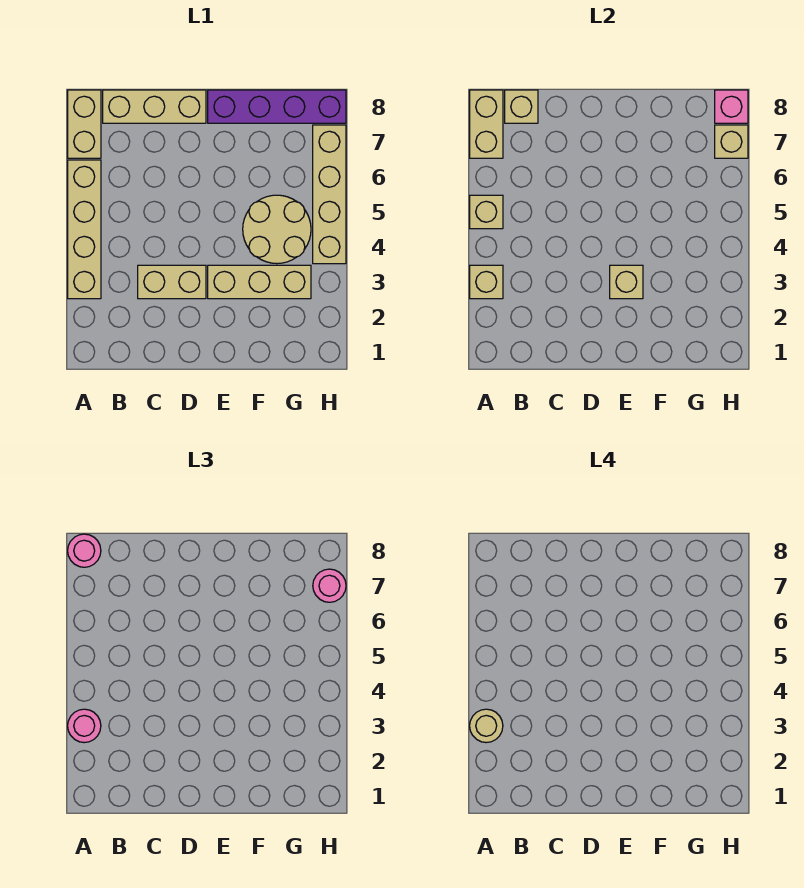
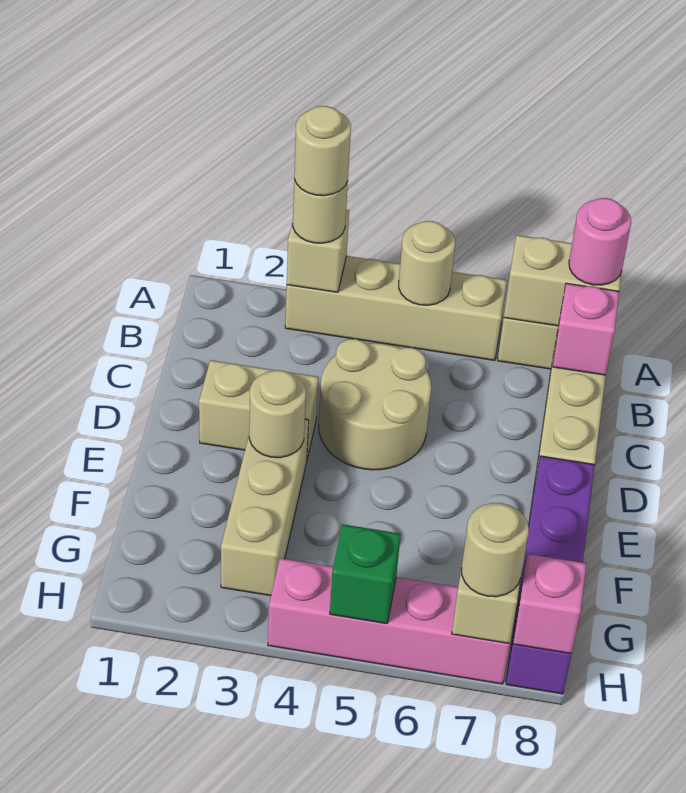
pink 1x1 round brick [68,709,101,743] -> tan 1x1 round brick [293,179,348,243]
tan 1x1 brick [470,195,503,229] -> tan 1x1 round brick [399,221,455,305]
tan 1x1 brick [505,90,538,123] -> pink 1x1 brick [553,283,619,375]
tan 1x2 brick [138,265,206,299] -> tan 1x2 brick turned to [199,360,319,458]
tan 1x1 brick [610,265,643,299] -> tan 1x1 round brick [249,370,306,458]
tan 2x2 round brick [243,195,311,264] -> tan 2x2 round brick moved to [319,339,431,470]
tan 1x4 brick [313,125,346,264] -> pink 1x4 brick [268,558,510,684]
none -> green 1x1 brick [330,524,401,624]
pink 1x1 round brick [313,569,346,602] -> tan 1x1 round brick [462,503,529,597]

